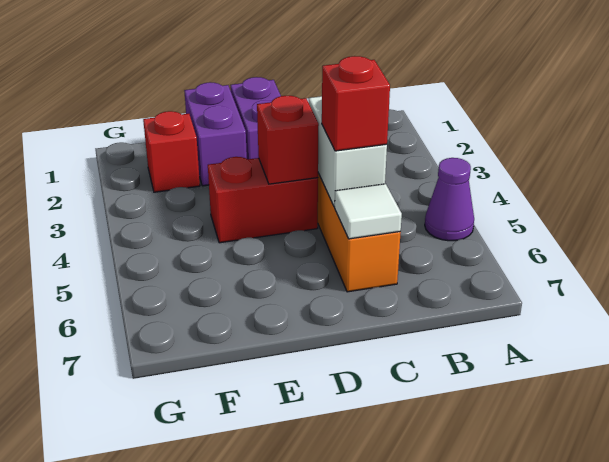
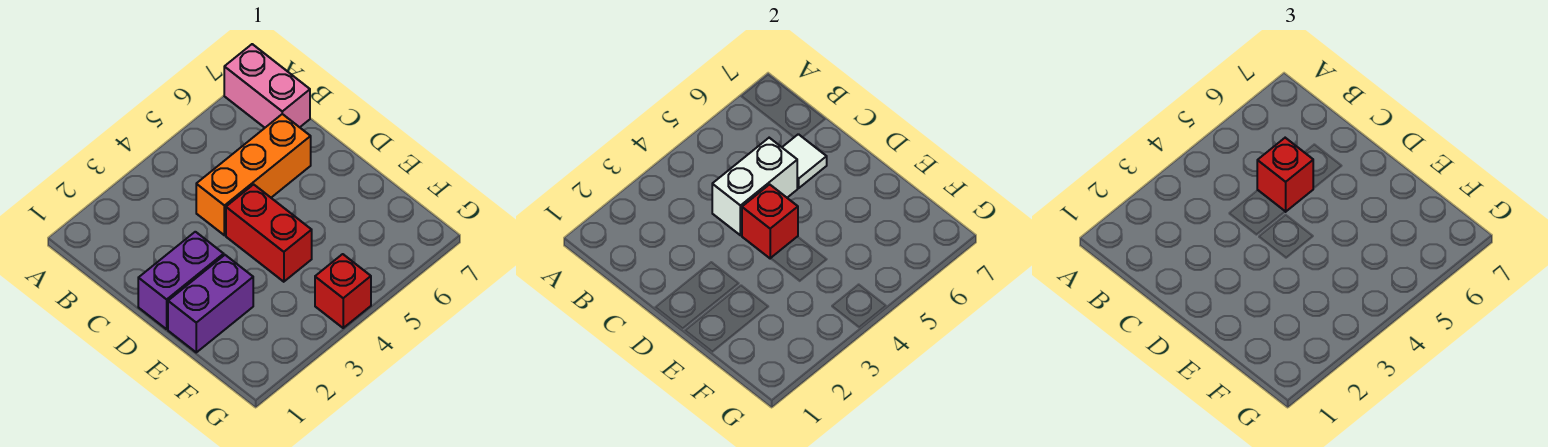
purple 1x1 cone [425,158,474,241] -> none
none -> pink 1x2 brick [224,44,310,128]
red 1x1 brick [143,111,200,192] -> red 1x1 brick moved to [315,254,371,328]

